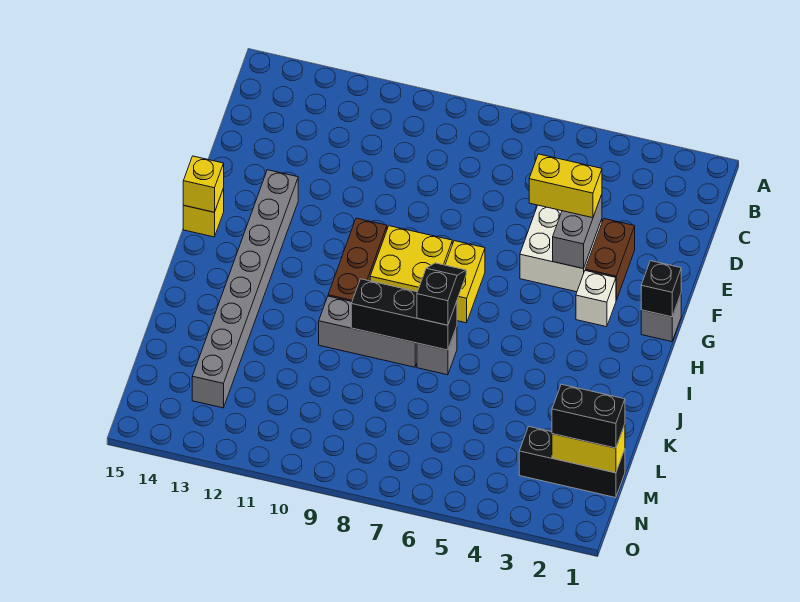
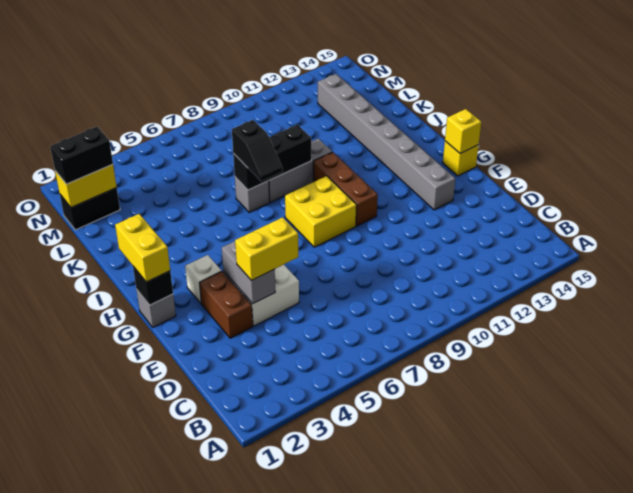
yellow 1x2 brick [445,241,485,323] -> yellow 1x2 brick moved to [115,214,170,282]
black 1x3 brick [519,427,625,498] -> black 1x2 brick [60,188,120,230]

